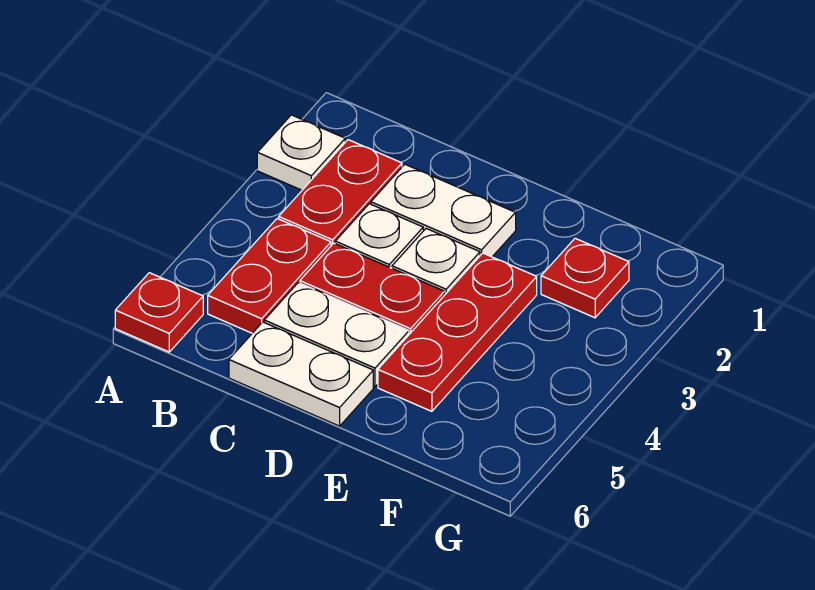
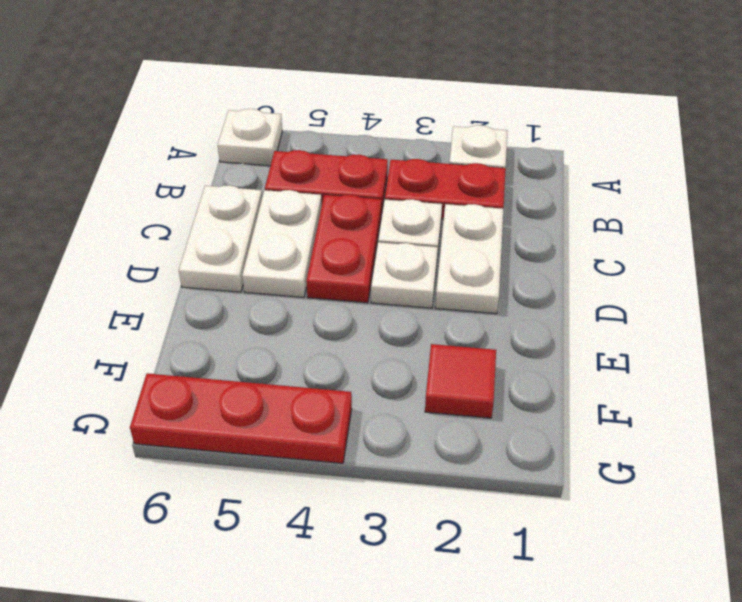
red 1x1 plate [115,273,203,352] -> white 1x1 plate [218,109,282,166]
red 1x3 plate [378,253,537,411] -> red 1x3 plate moved to [130,373,352,463]
red 1x1 plate [541,238,629,318] -> red 1x1 tile [425,344,496,418]

